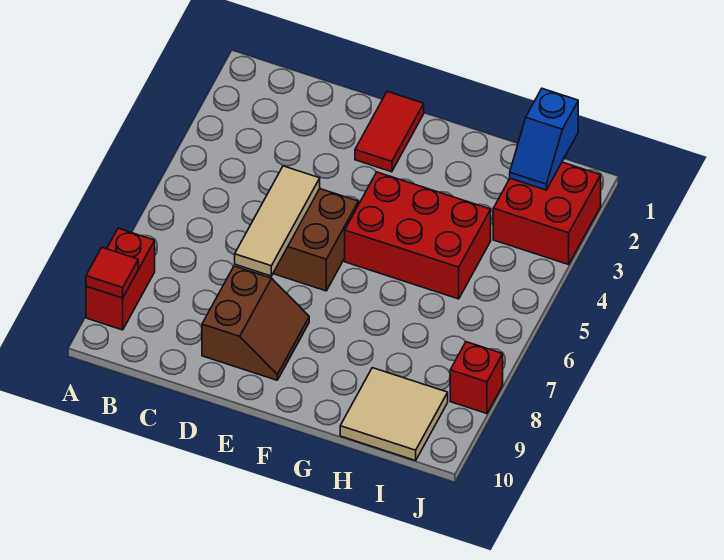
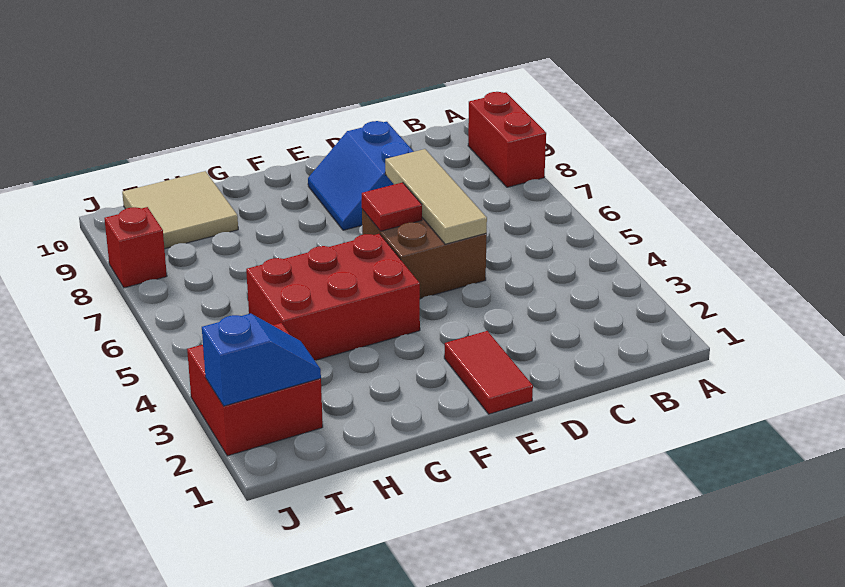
red 1x1 tile [86,248,138,298] -> red 1x1 tile moved to [362,182,422,231]
brown 2x2 slope [202,266,309,380] -> blue 2x2 slope [308,121,414,230]
blue 1x2 slope [510,89,578,190] -> blue 1x2 slope turned to [202,313,321,406]

